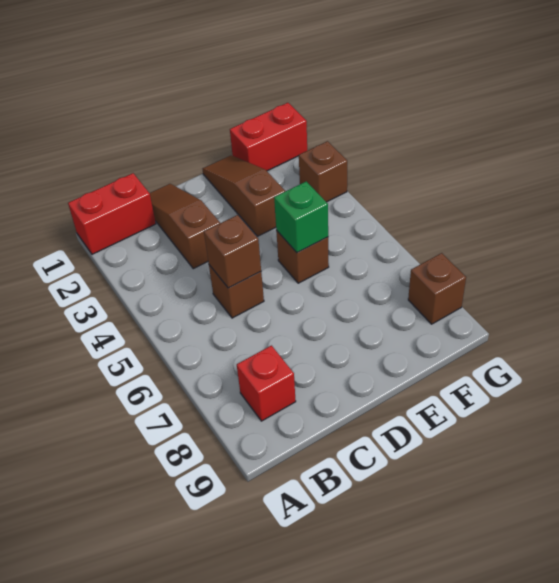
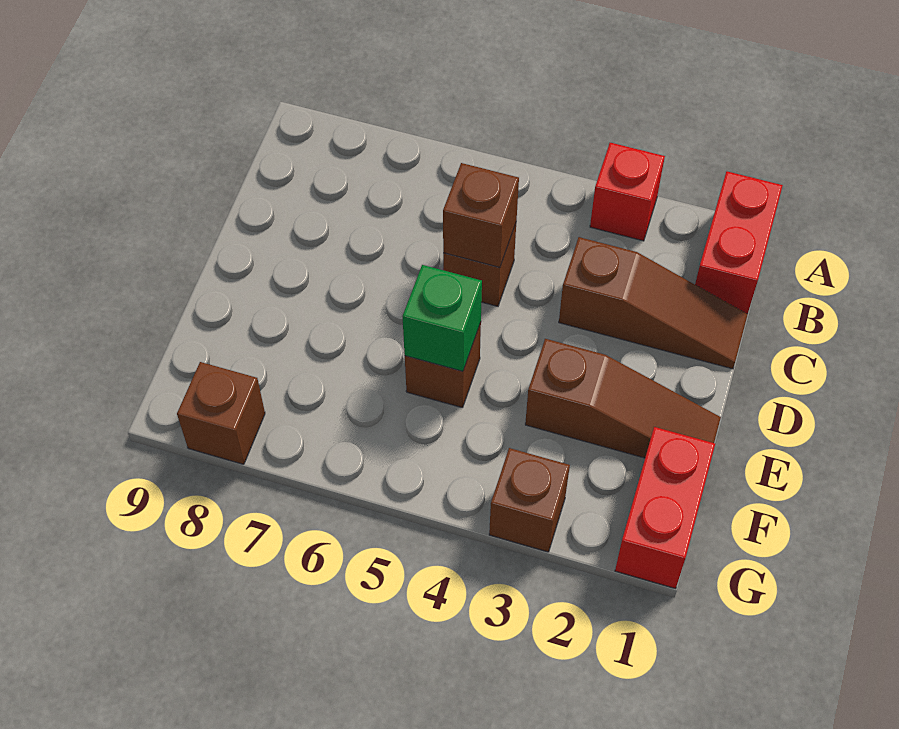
red 1x1 brick [237,346,296,421] -> red 1x1 brick moved to [590,143,665,241]

